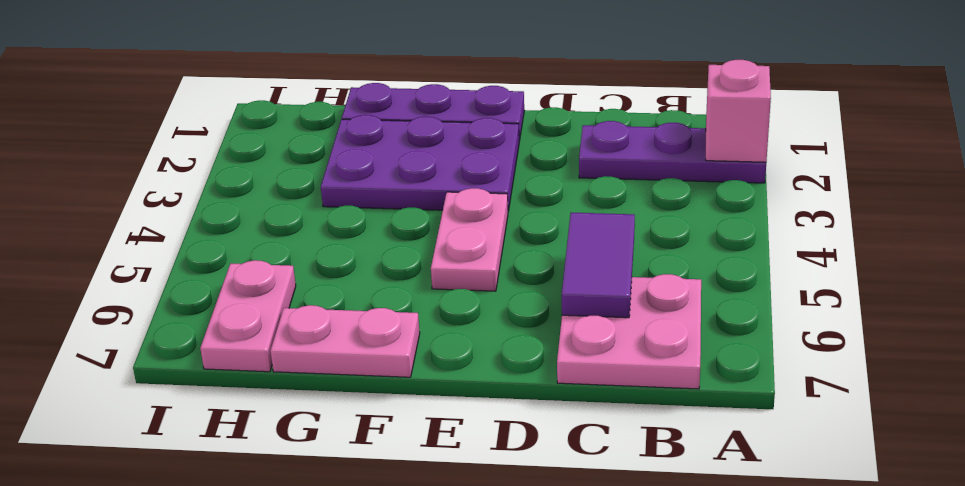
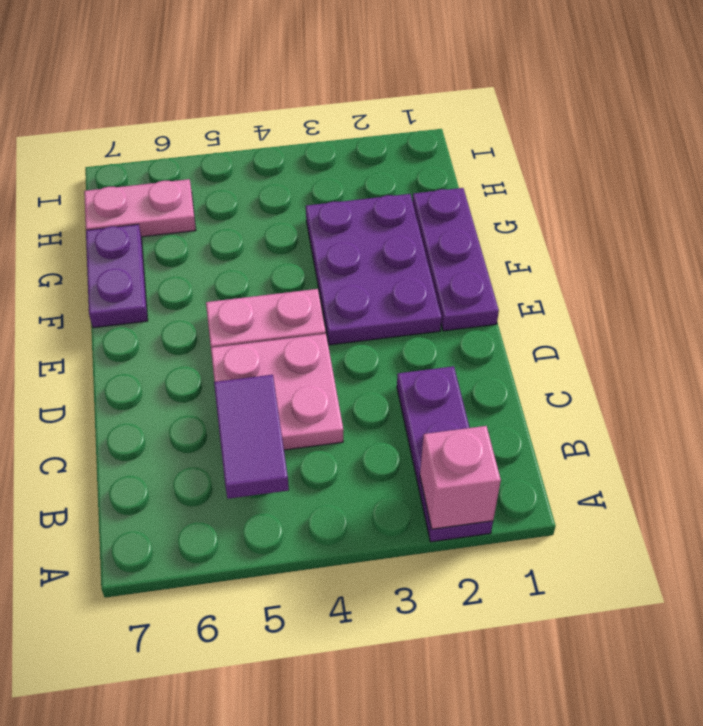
pink 2x2 plate [557,274,701,389] -> pink 2x2 plate moved to [211,334,343,450]
purple 1x2 tile [562,213,635,318] -> purple 1x2 tile turned to [214,375,289,499]
pink 1x2 plate [270,305,420,377] -> purple 1x2 plate [86,224,148,328]

